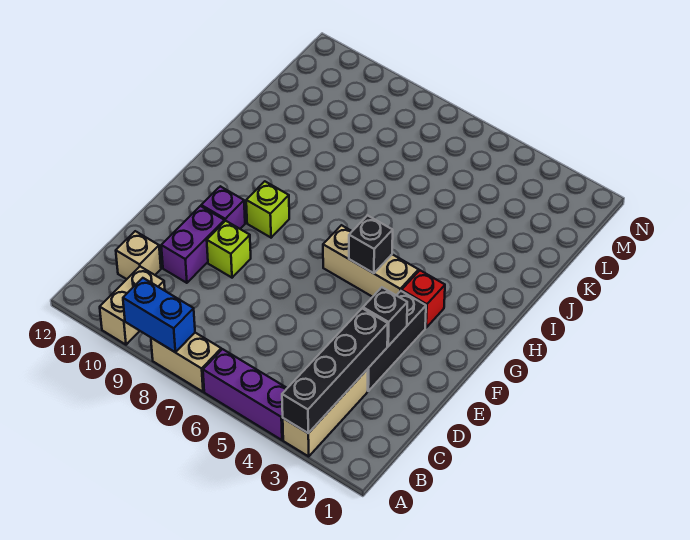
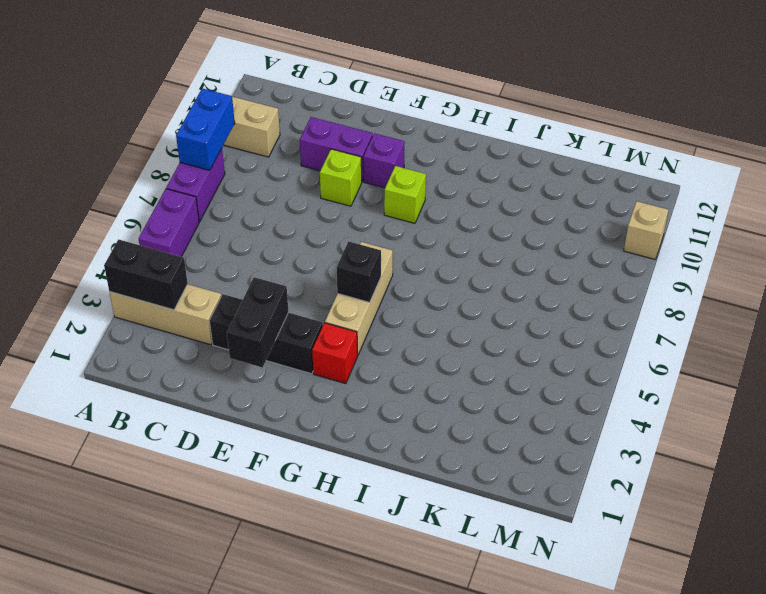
black 1x4 brick [282,308,388,433] -> black 1x2 brick [104,239,188,310]
purple 1x3 brick [203,349,287,440] -> purple 1x2 brick [139,189,199,257]
tan 1x2 brick [151,333,221,392] -> purple 1x2 brick [166,148,225,222]
tan 1x1 brick [116,231,161,279] -> tan 1x1 brick moved to [624,201,668,259]
black 1x1 brick [363,287,407,346] -> black 1x2 brick [227,277,288,368]

